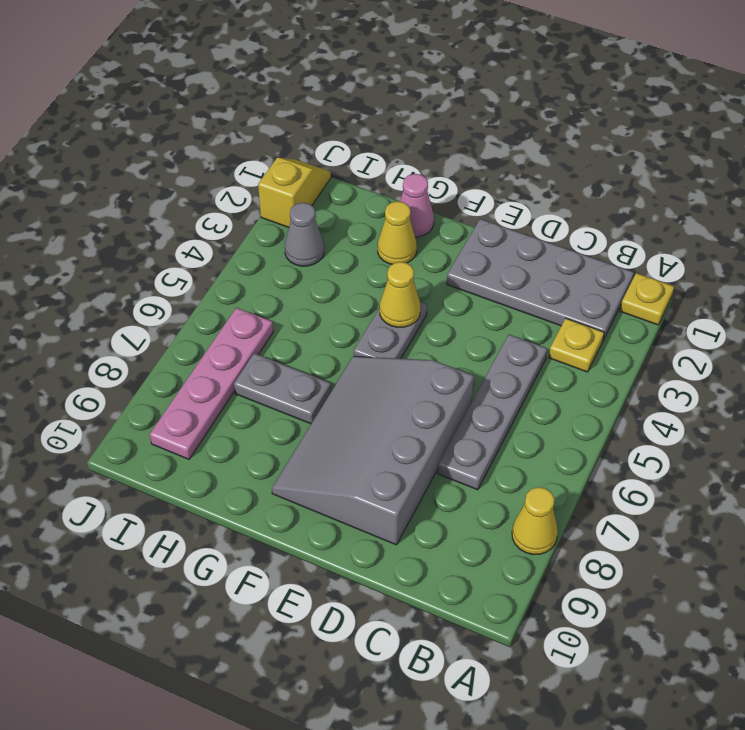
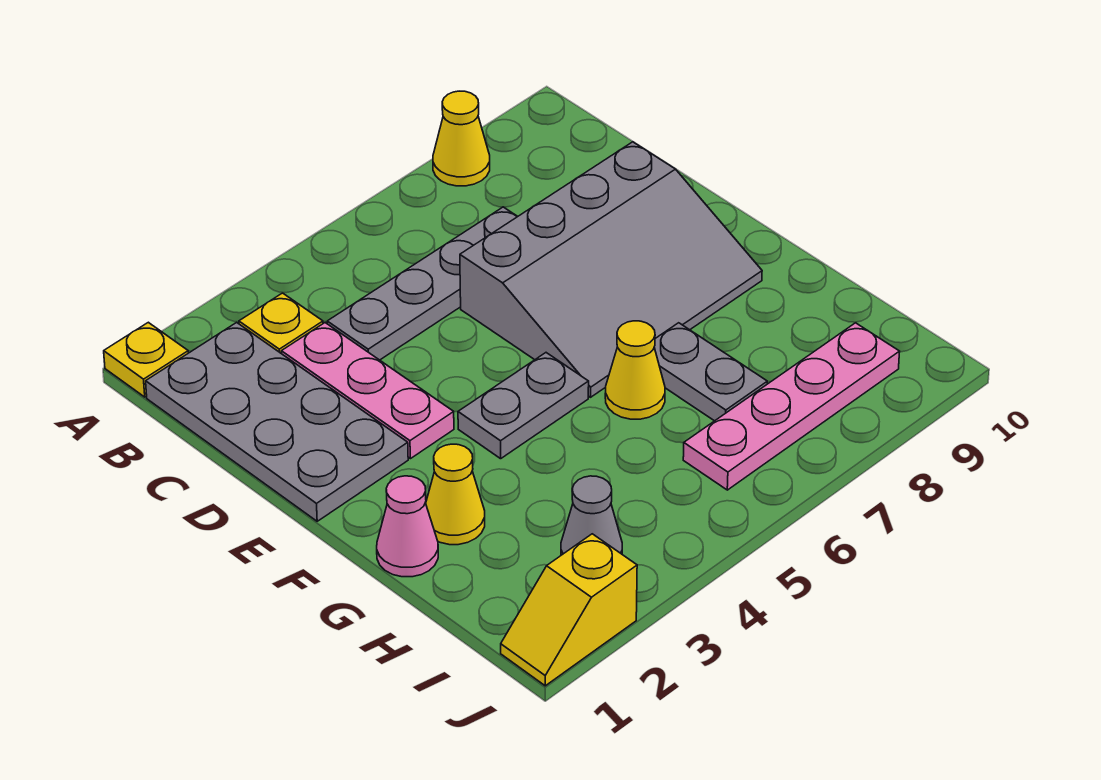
none -> pink 1x3 plate [281,323,454,459]
yellow 1x1 cone [380,262,421,327] -> yellow 1x1 cone moved to [605,321,665,419]

